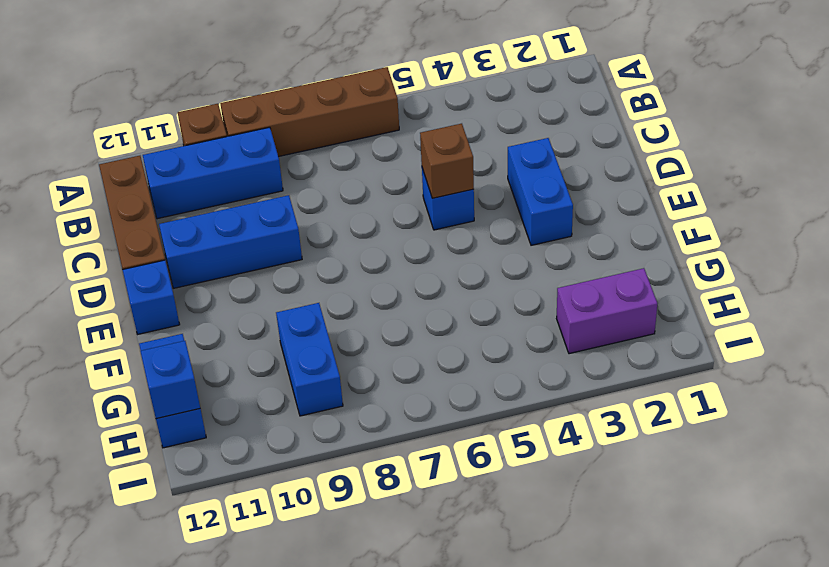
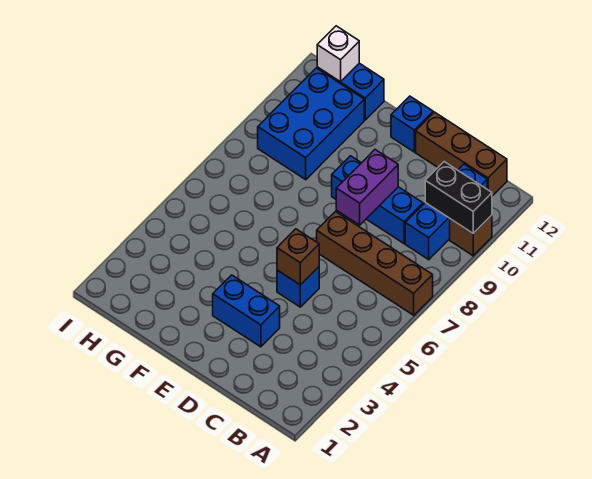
brown 1x4 brick [220,67,399,157] -> brown 1x4 brick turned to [317,212,433,315]
none -> black 1x2 brick [425,162,492,233]
blue 1x3 brick [159,195,302,288] -> blue 1x3 brick turned to [332,156,423,243]
blue 1x2 brick [276,303,343,416] -> blue 2x3 brick [258,68,364,180]
purple 1x2 brick [557,268,657,354] -> purple 1x2 brick moved to [336,150,398,225]
blue 1x1 brick [140,341,200,419] -> white 1x1 brick [317,26,359,82]

